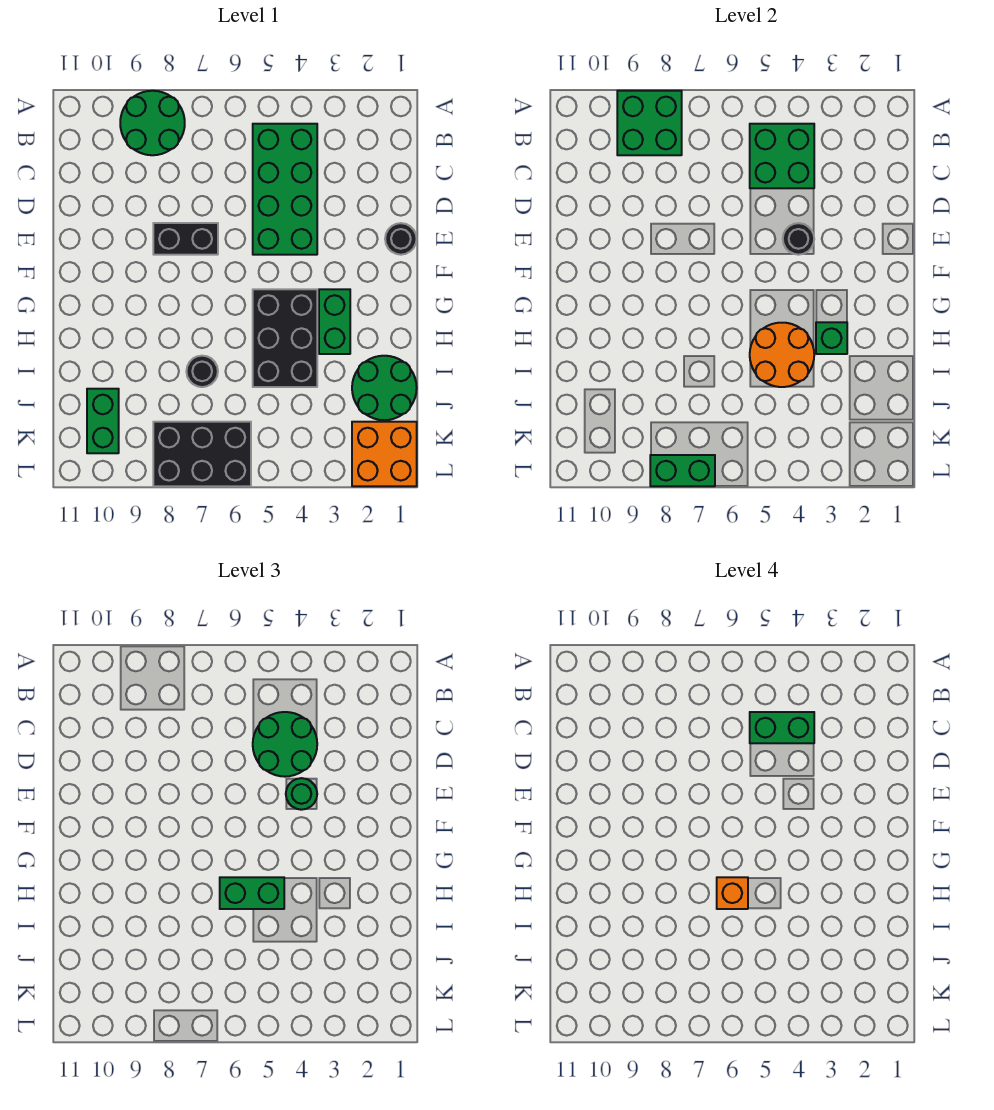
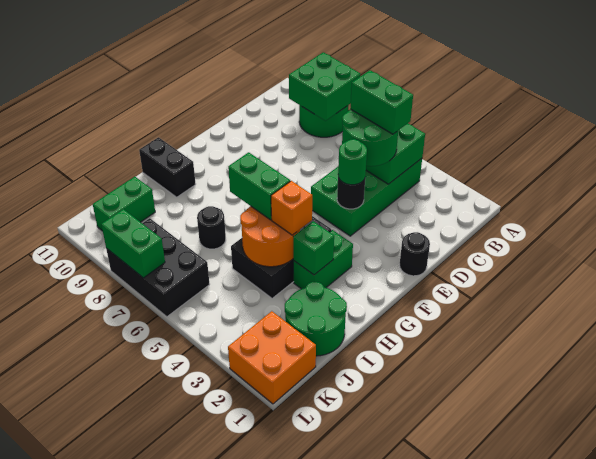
black 1x2 brick [153,223,218,255] -> black 1x2 brick moved to [139,137,196,197]
orange 1x1 brick [717,877,748,909] -> orange 1x1 brick moved to [271,181,312,235]

